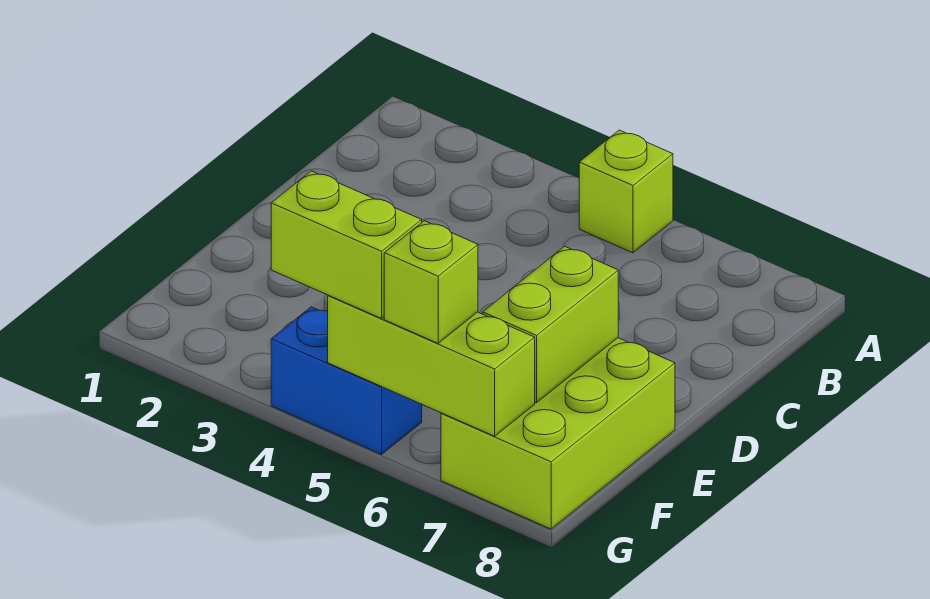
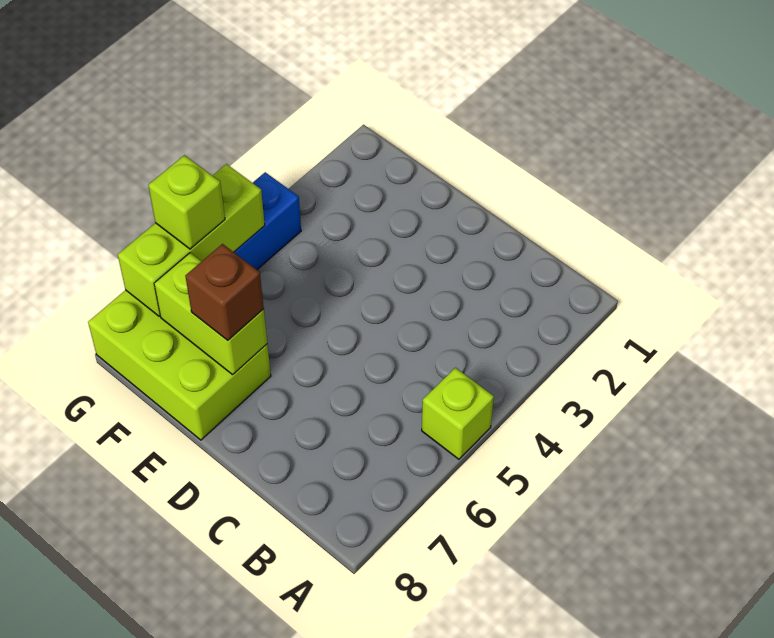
none -> brown 1x1 brick [185,244,264,340]
lime 1x2 brick [271,171,422,319] -> none

